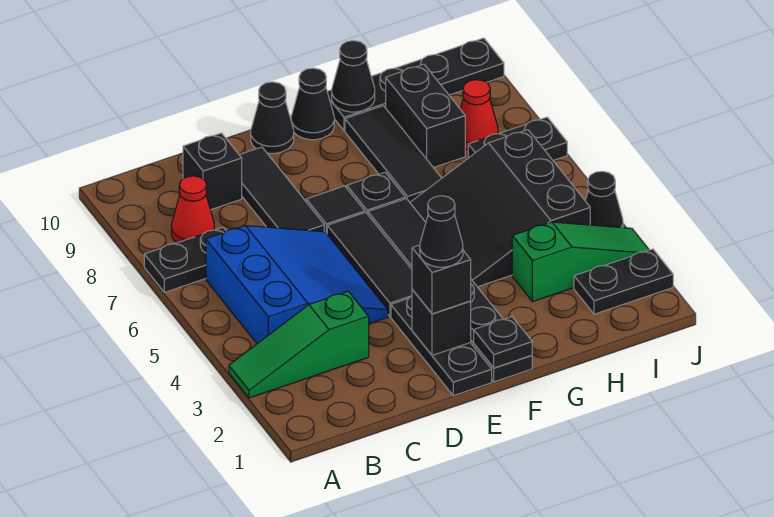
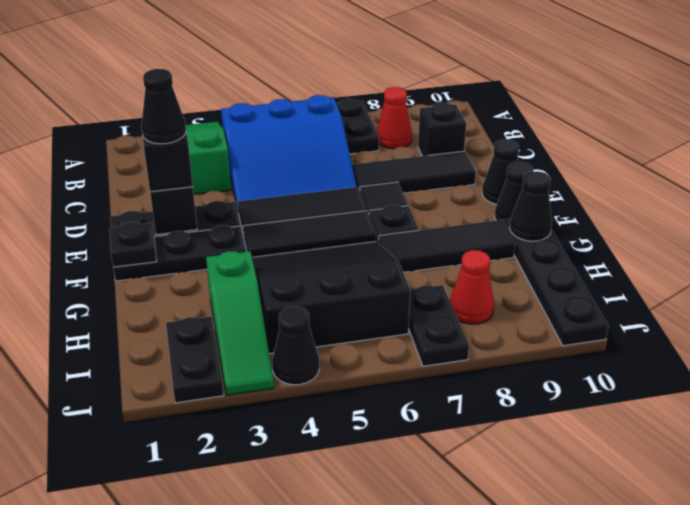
black 1x2 brick [386,64,465,168] -> none

